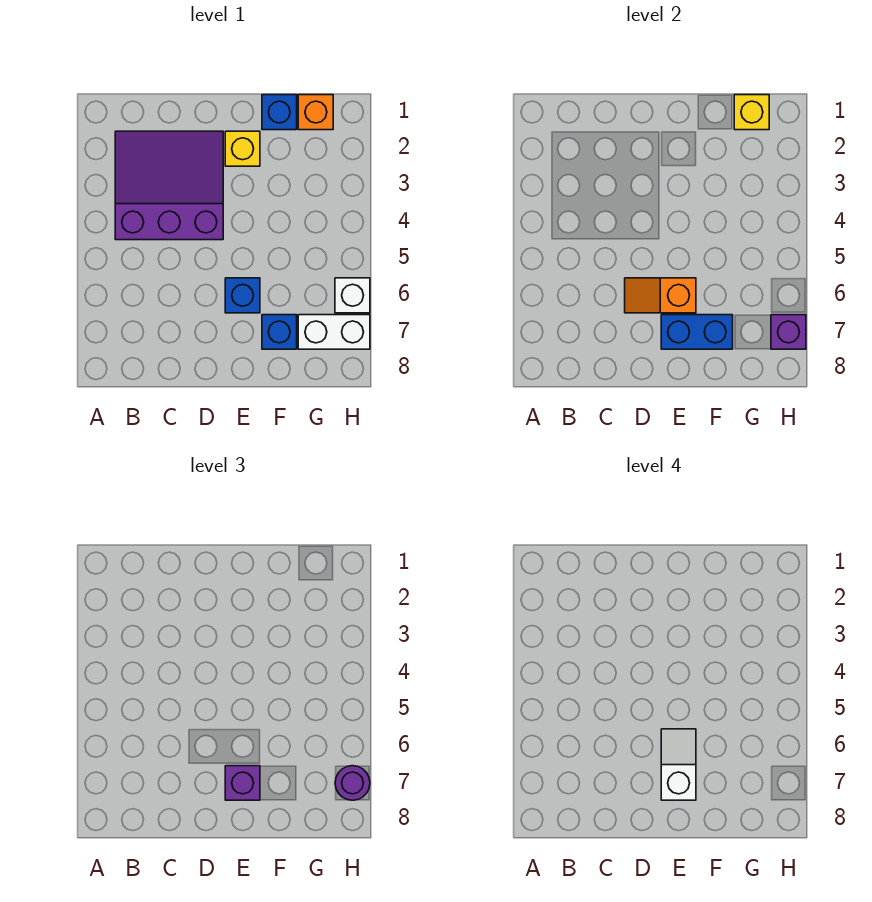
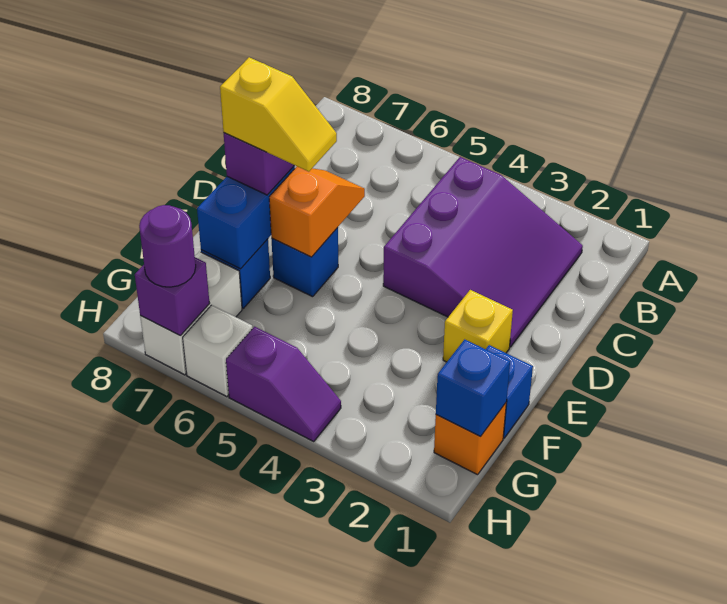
white 1x2 slope [661,729,696,800] -> yellow 1x2 slope [220,57,337,172]
yellow 1x1 brick [734,95,769,130] -> blue 1x1 brick [436,339,510,437]
none -> purple 1x2 slope [226,327,341,441]

